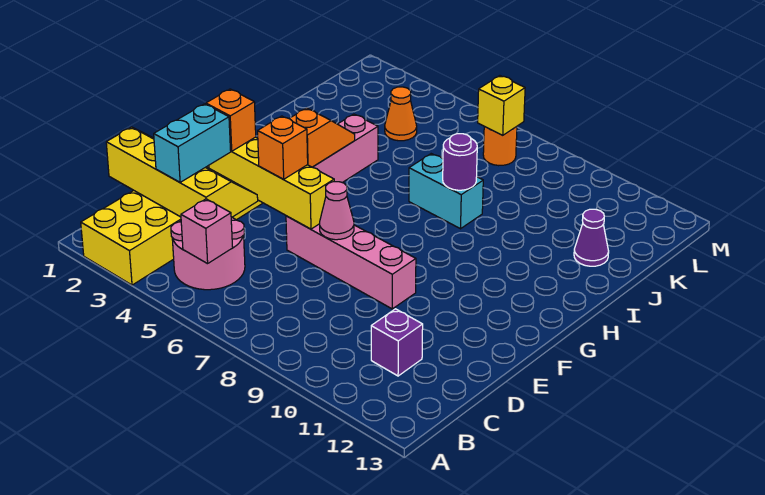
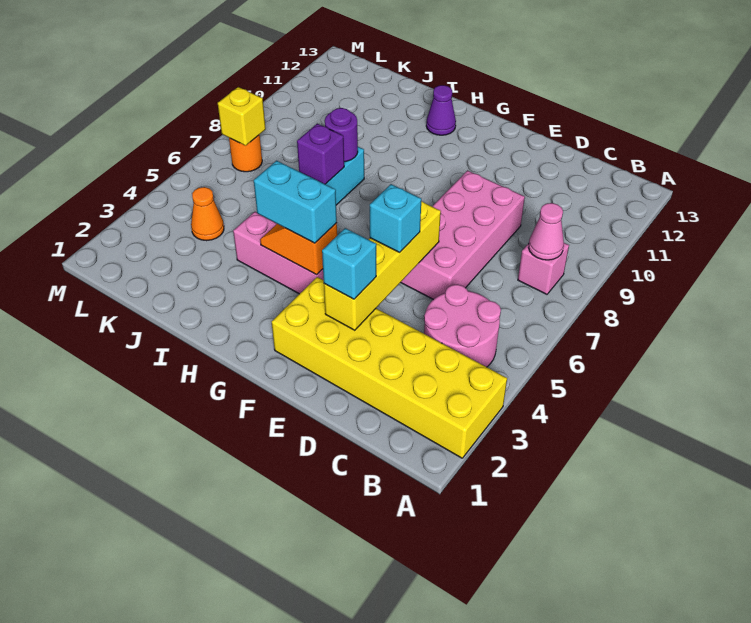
pink 1x1 brick [181,199,233,264] -> pink 1x1 brick moved to [518,243,569,294]
yellow 2x4 slope [106,127,258,218] -> none
cyan 1x2 brick [154,104,231,182] -> cyan 1x2 brick moved to [254,161,337,243]
purple 1x1 brick [371,309,423,376] -> purple 1x1 brick moved to [297,124,344,184]
orange 1x1 brick [206,89,256,151] -> cyan 1x1 brick [322,228,376,299]
orange 1x1 brick [258,116,308,179] -> cyan 1x1 brick [370,184,421,252]
pink 1x4 brick [286,216,416,309] -> pink 2x4 brick [400,171,525,300]
pink 1x1 cone [320,182,354,240] -> pink 1x1 cone moved to [528,203,564,260]
purple 1x1 cone [574,209,609,266] -> purple 1x1 cone moved to [426,85,456,135]

